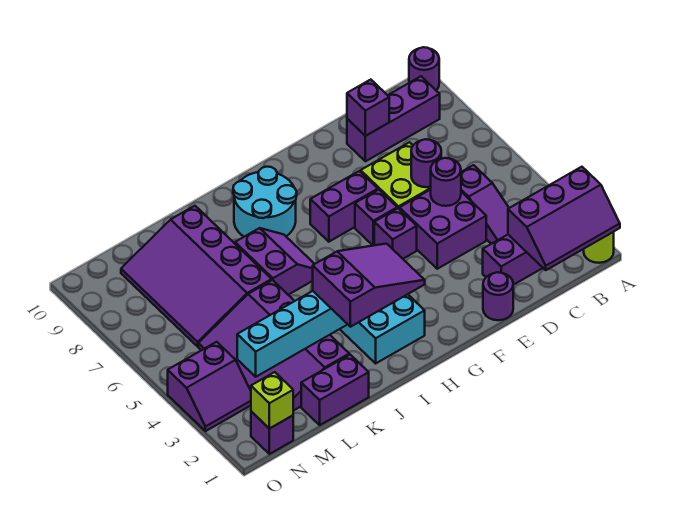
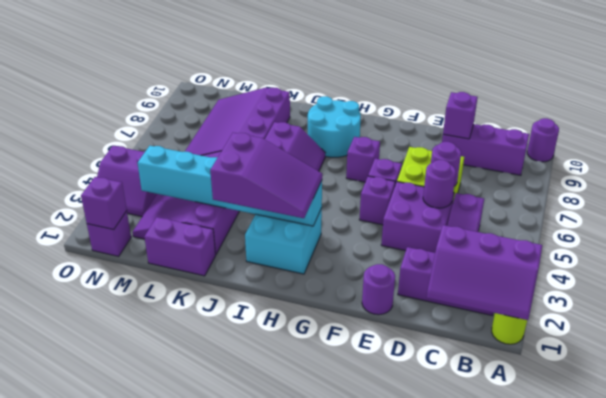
purple 1x2 brick [310,171,378,242] -> purple 1x1 brick [346,137,380,182]
lime 1x1 brick [251,372,293,429] -> purple 1x1 brick [81,177,127,230]

